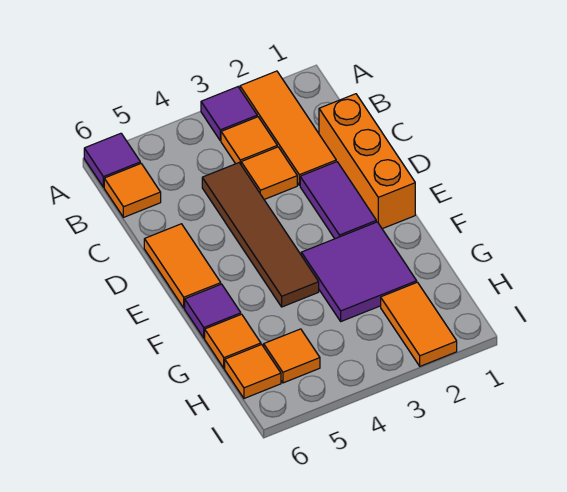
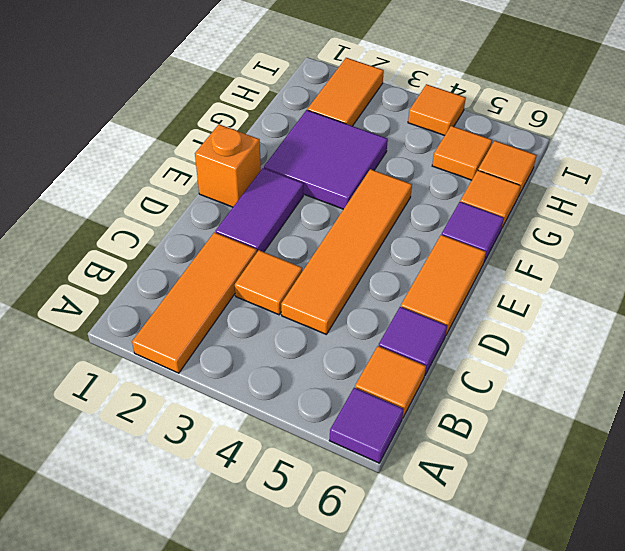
purple 1x1 tile [201,87,257,140] -> purple 1x1 tile moved to [379,307,447,375]
orange 1x1 tile [221,117,277,164] -> orange 1x1 tile moved to [408,84,466,136]
orange 1x3 brick [319,94,415,229] -> orange 1x1 brick [195,124,261,207]
brown 1x4 tile [202,163,319,307] -> orange 1x4 tile [281,169,412,334]

